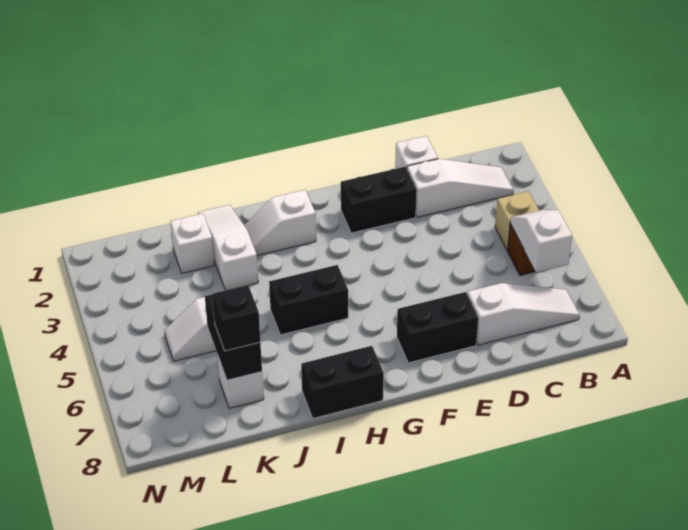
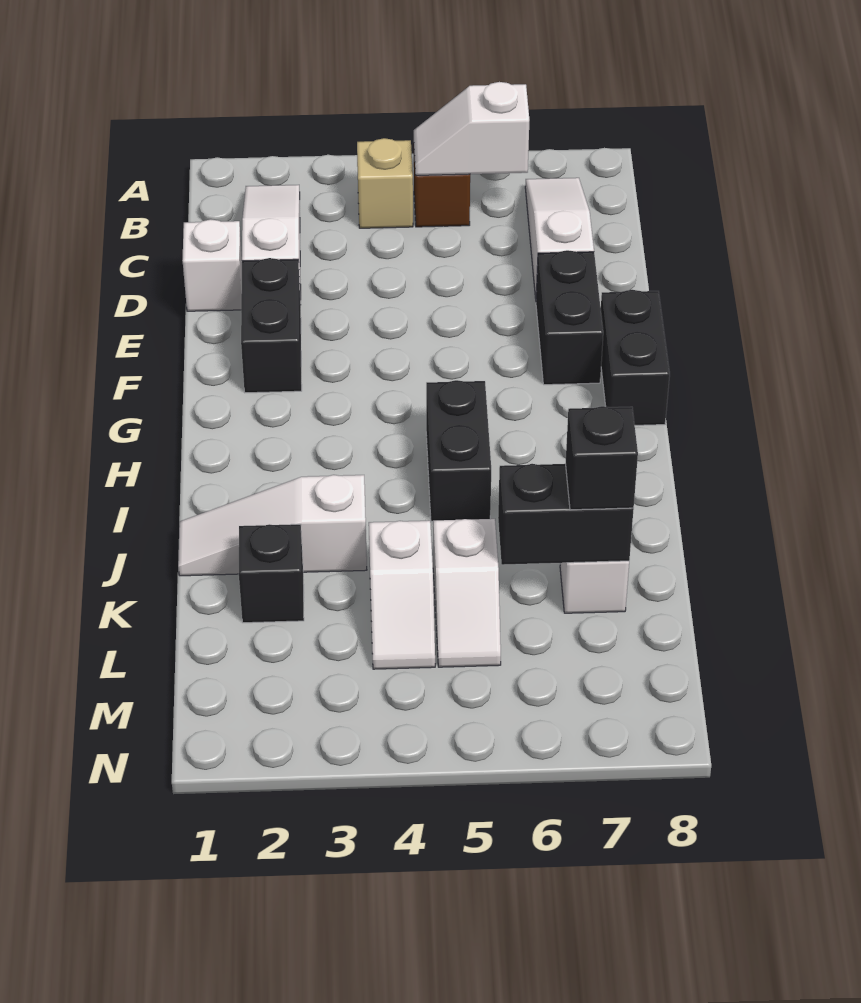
white 1x2 slope [244,190,316,256] -> white 1x2 slope moved to [369,521,435,669]
black 1x2 brick [301,346,384,418] -> black 1x2 brick moved to [601,290,670,425]
white 1x1 brick [170,214,214,273] -> black 1x1 brick [239,524,304,623]

